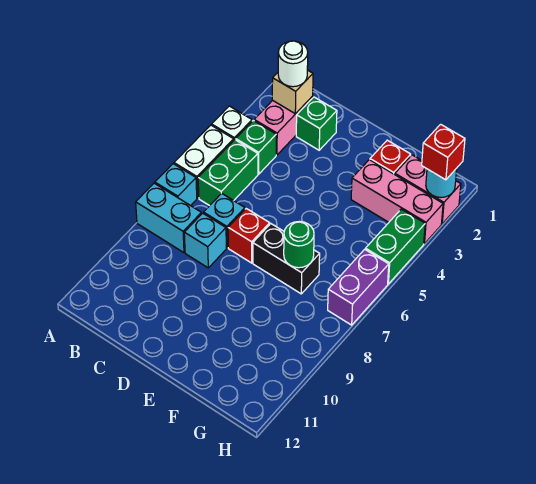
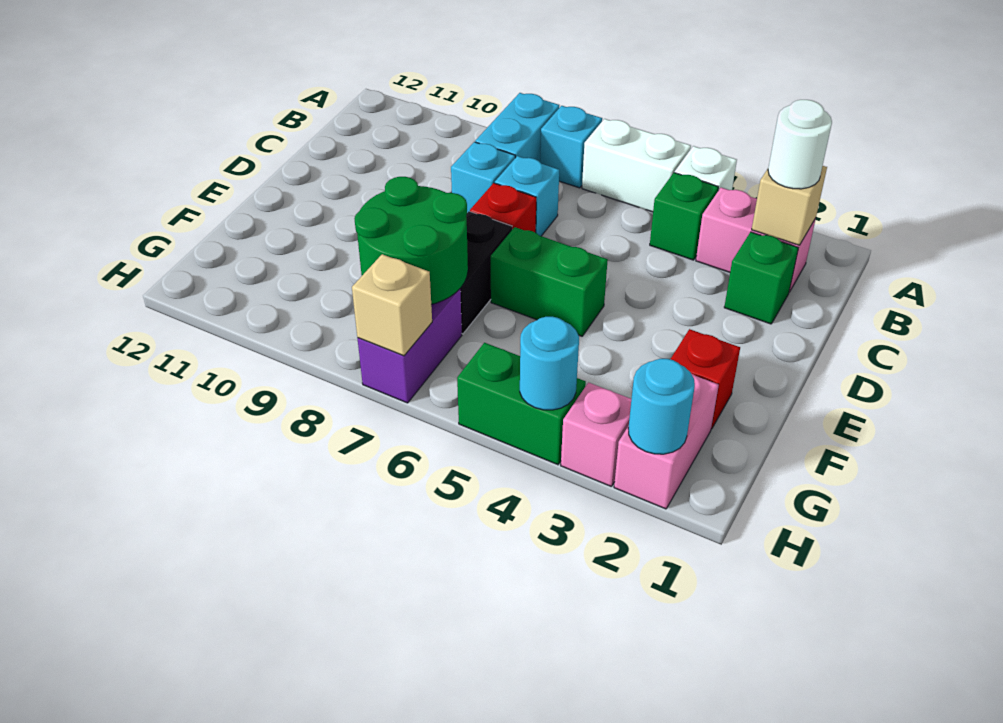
green 1x2 brick [198,140,258,206] -> green 1x2 brick moved to [491,227,608,336]
pink 1x3 brick [351,160,443,244] -> pink 1x1 brick [561,383,631,486]
green 1x1 round brick [284,222,314,268] -> green 2x2 round brick [354,177,468,304]
red 1x1 brick [422,124,465,180] -> none
none -> cyan 1x1 round brick [520,317,579,410]
purple 1x2 brick [328,249,389,325] -> purple 1x2 brick turned to [357,289,462,403]
none -> tan 1x1 brick [352,254,432,356]

